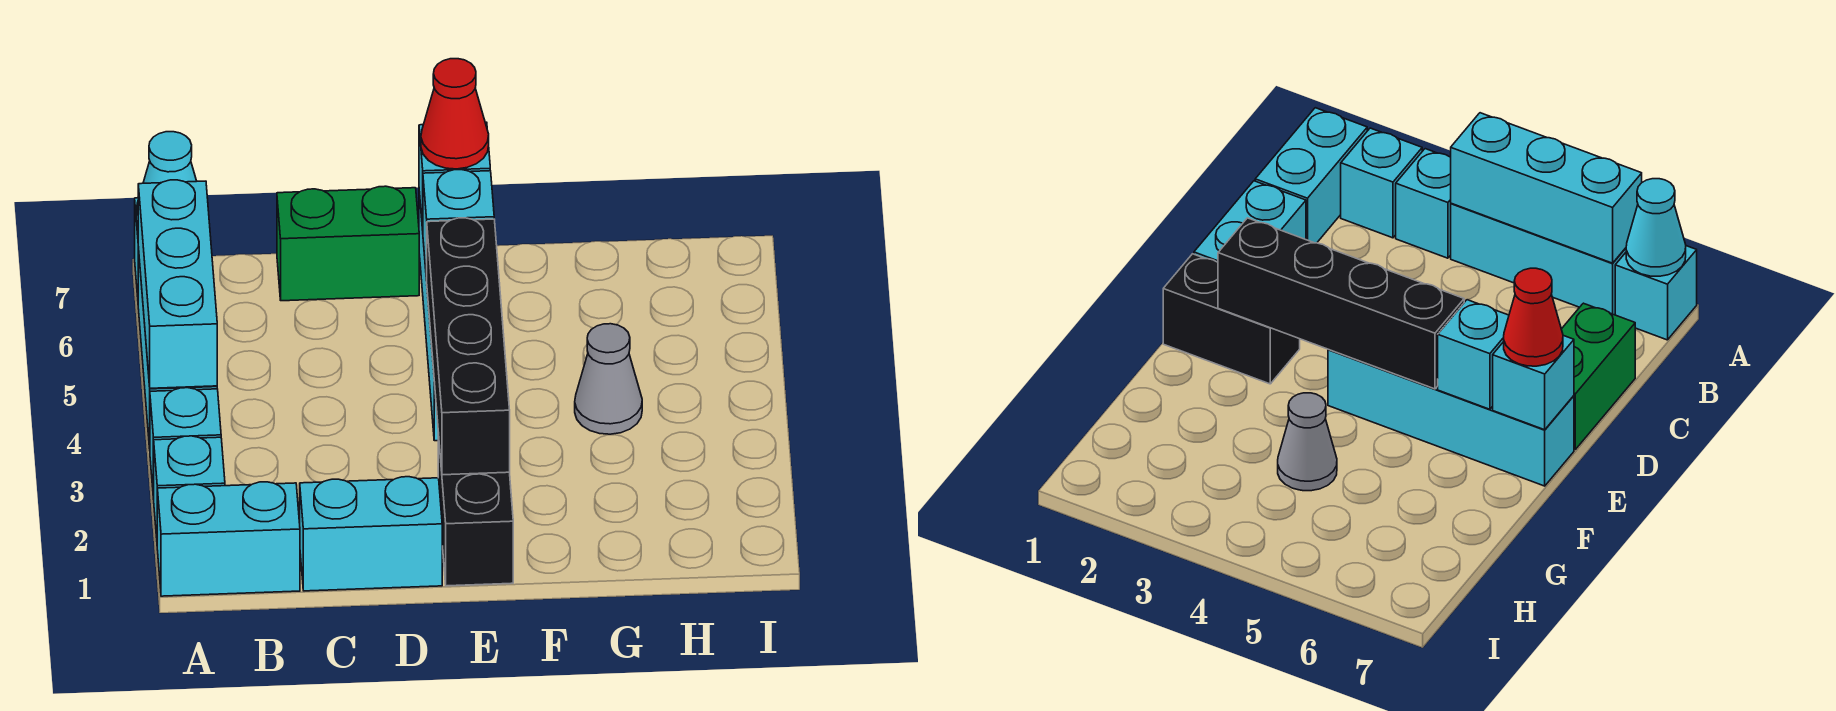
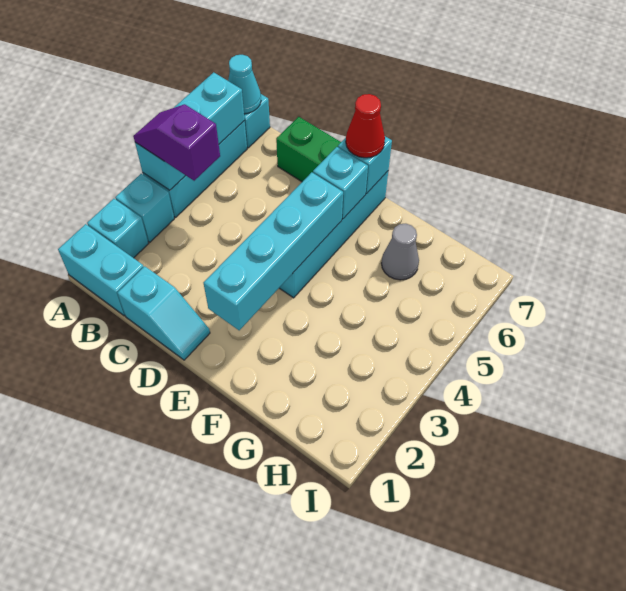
none -> purple 1x2 slope [133,104,220,181]
cyan 1x2 brick [300,477,442,591] -> cyan 1x2 slope [117,266,210,360]
black 1x2 brick [438,433,513,586] -> none
black 1x4 brick [426,218,510,475] -> cyan 1x4 brick [203,172,343,330]
grey 1x1 cone [575,324,642,434] -> grey 1x1 cone moved to [381,224,419,280]

